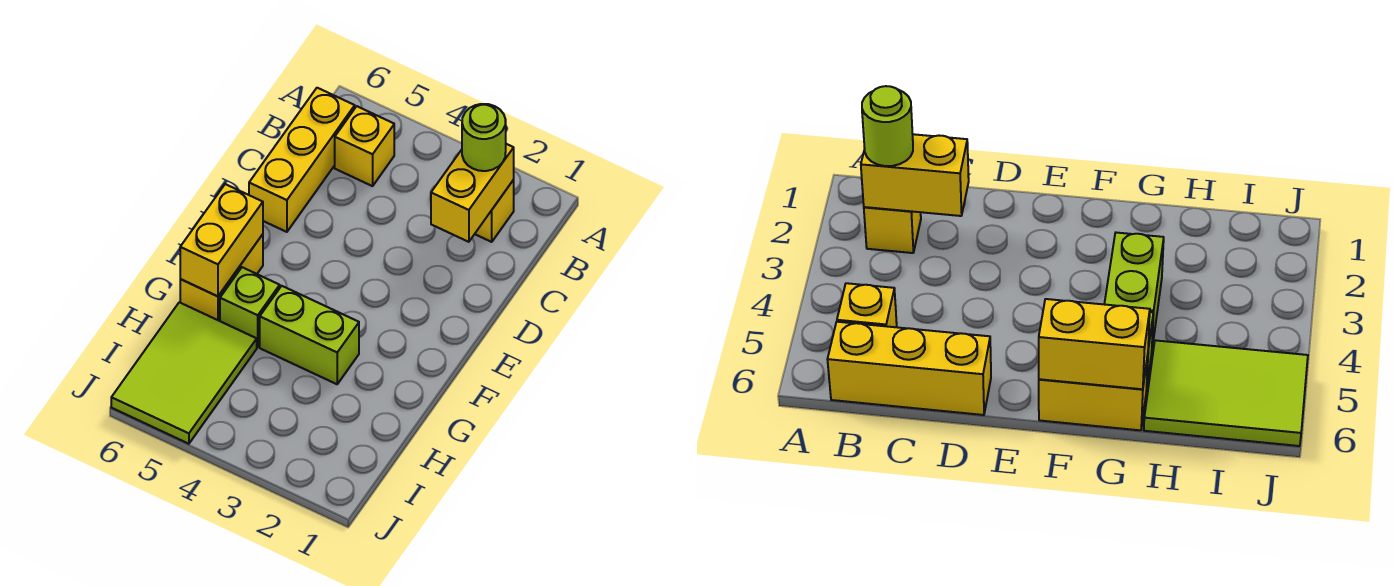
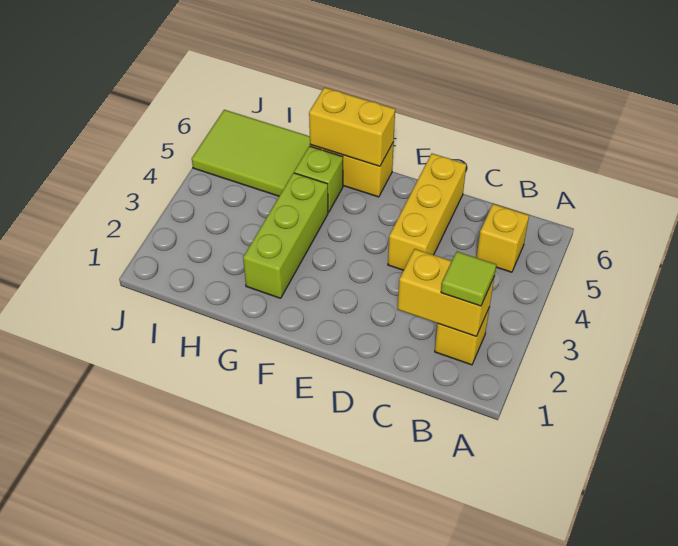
lime 1x1 round brick [462,104,506,171] -> lime 1x1 tile [441,252,496,306]
yellow 1x3 brick [249,88,355,232] -> yellow 1x3 brick turned to [388,153,466,270]
lime 1x2 brick [260,286,359,384] -> lime 1x3 brick [243,173,328,298]

